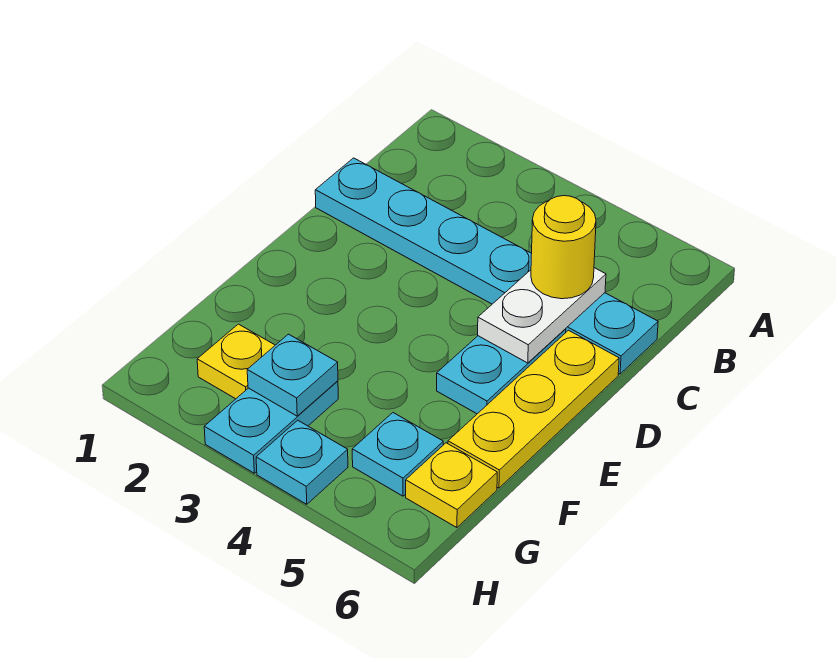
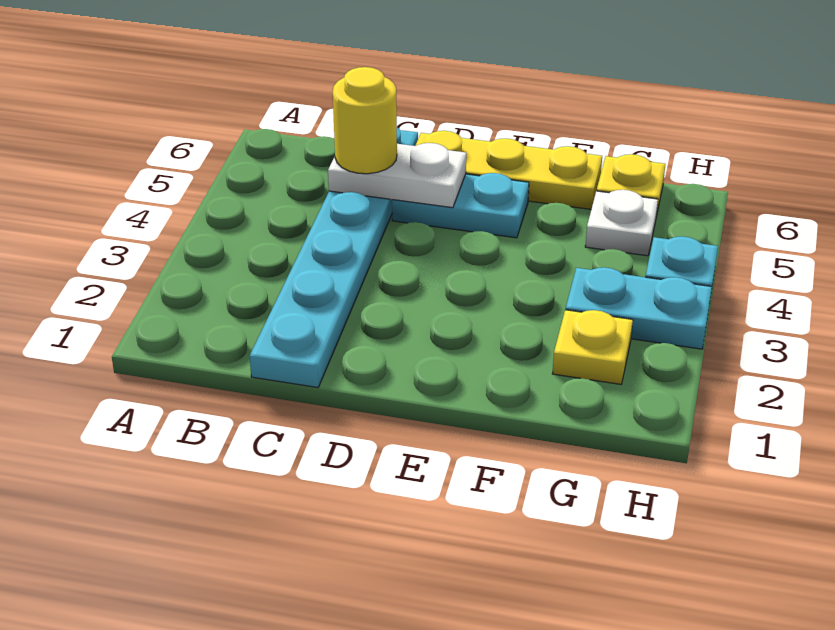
cyan 1x1 plate [247,334,338,416] -> none
cyan 1x1 plate [352,413,443,496] -> white 1x1 plate [585,190,658,256]

